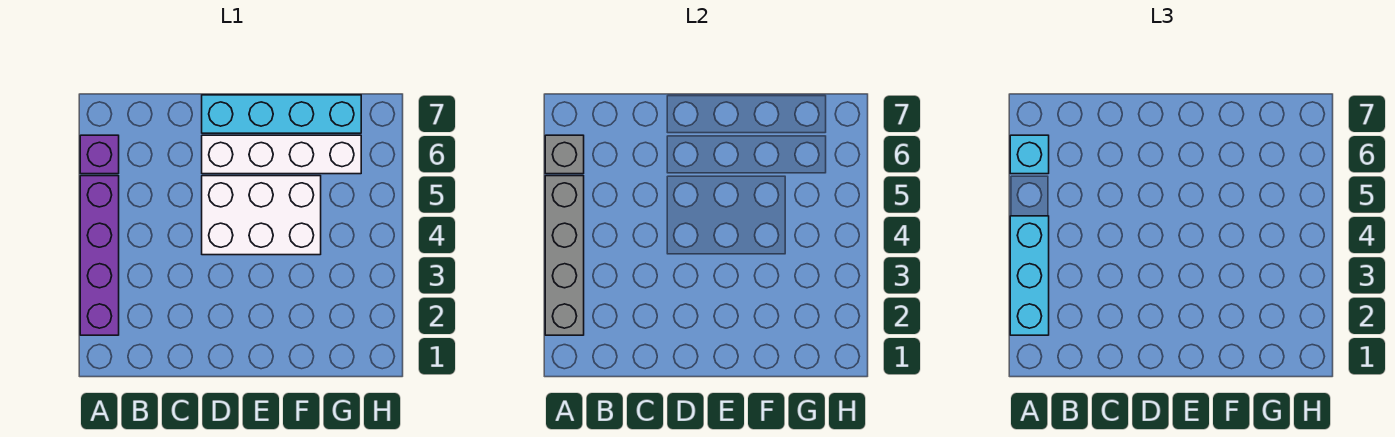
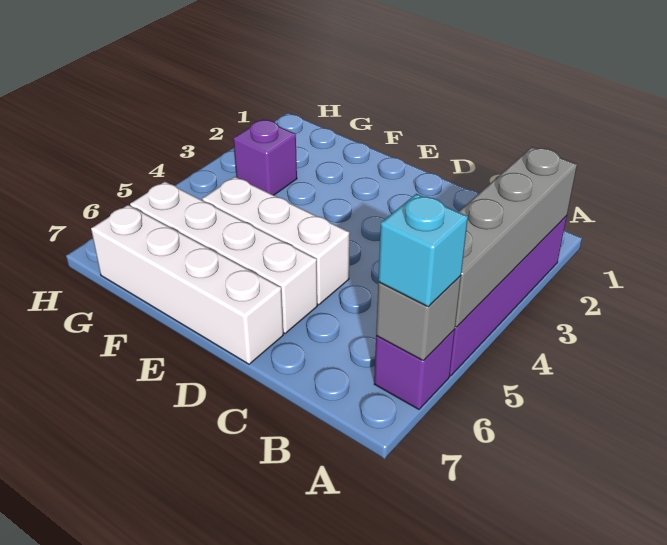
cyan 1x3 brick [1010,216,1049,335] -> none
white 2x3 brick [202,176,321,255] -> white 1x3 brick [202,177,350,305]
cyan 1x4 brick [202,95,361,133] -> white 1x4 brick [91,205,283,364]
none -> purple 1x1 brick [233,119,297,195]

